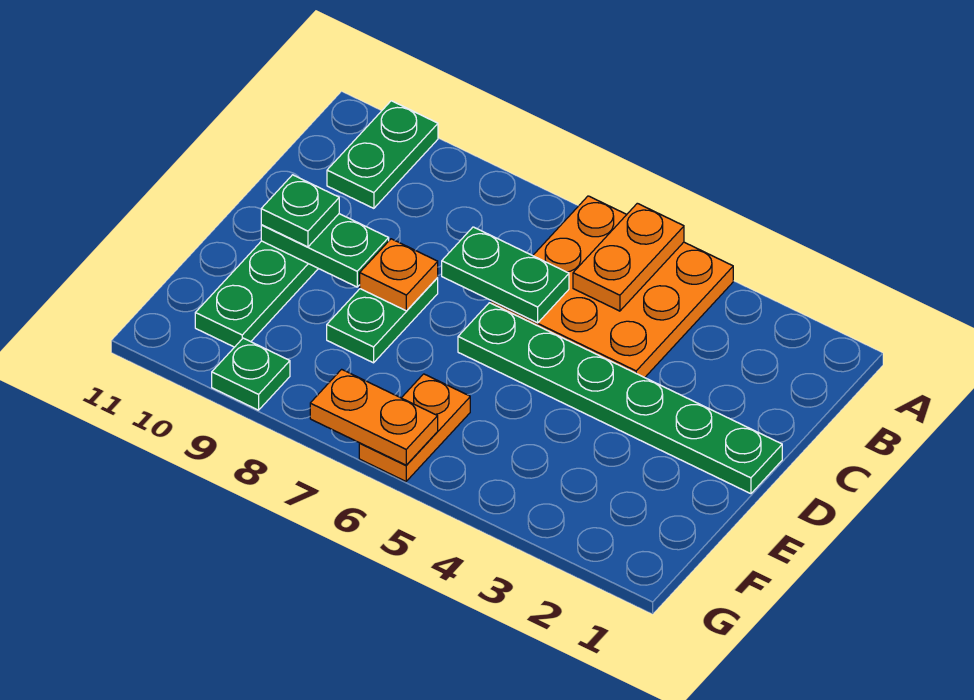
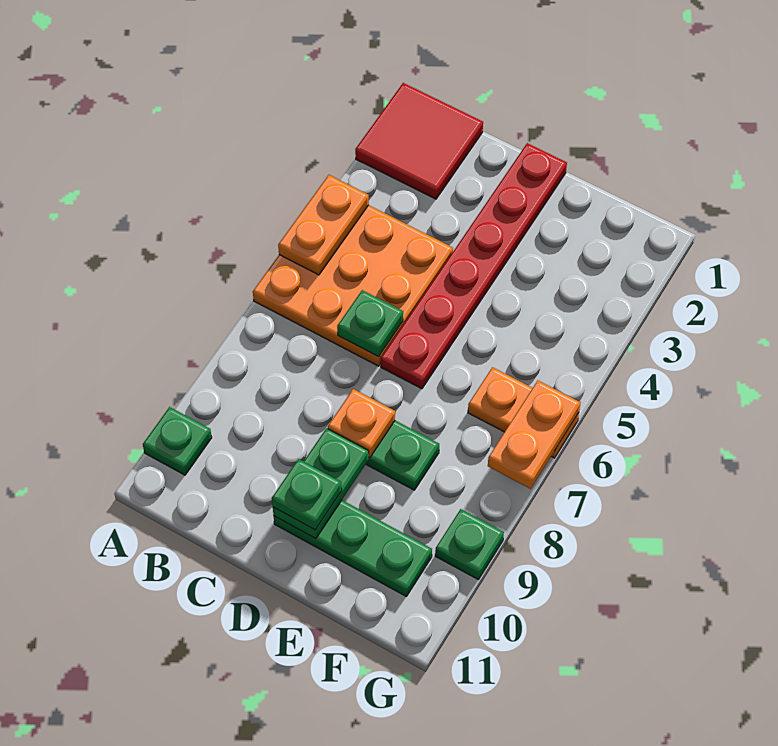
none -> red 2x2 tile [355,83,483,199]
orange 1x2 plate [573,203,684,311] -> orange 1x2 plate turned to [278,175,369,275]
green 1x2 plate [327,101,438,208] -> green 1x1 plate [143,407,212,475]
green 1x2 plate [442,227,569,323] -> green 1x1 plate [337,290,403,357]
green 1x6 plate [458,303,782,494] -> red 1x6 plate [381,143,567,389]

